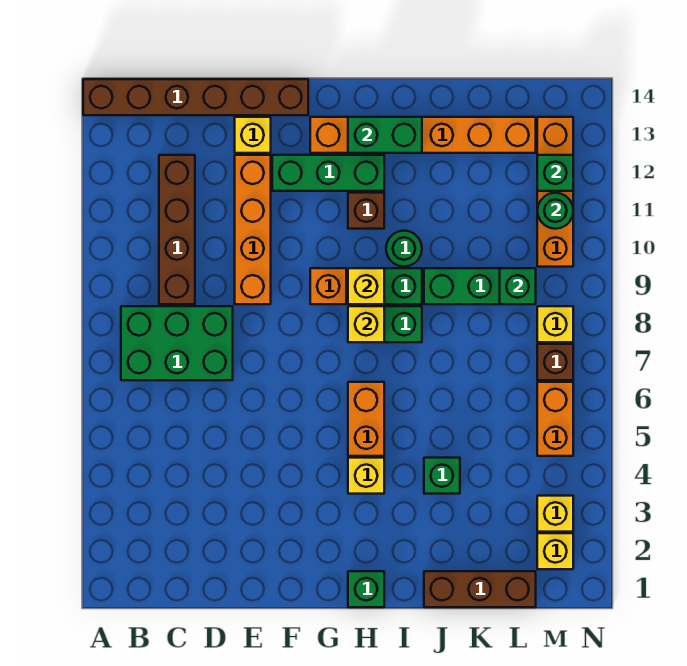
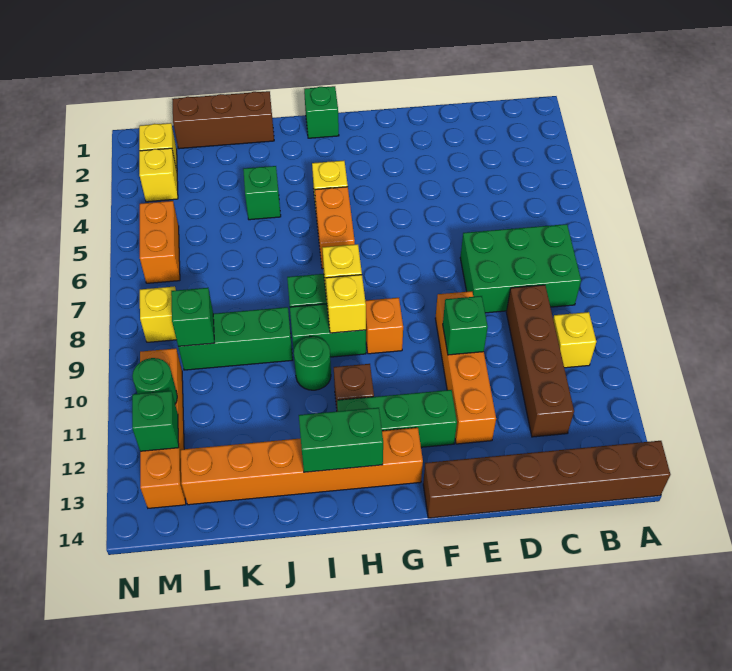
none -> green 1x1 brick [443,296,488,355]
yellow 1x1 brick [235,117,271,153] -> yellow 1x1 brick moved to [553,312,596,368]
brown 1x1 brick [537,344,573,380] -> none

